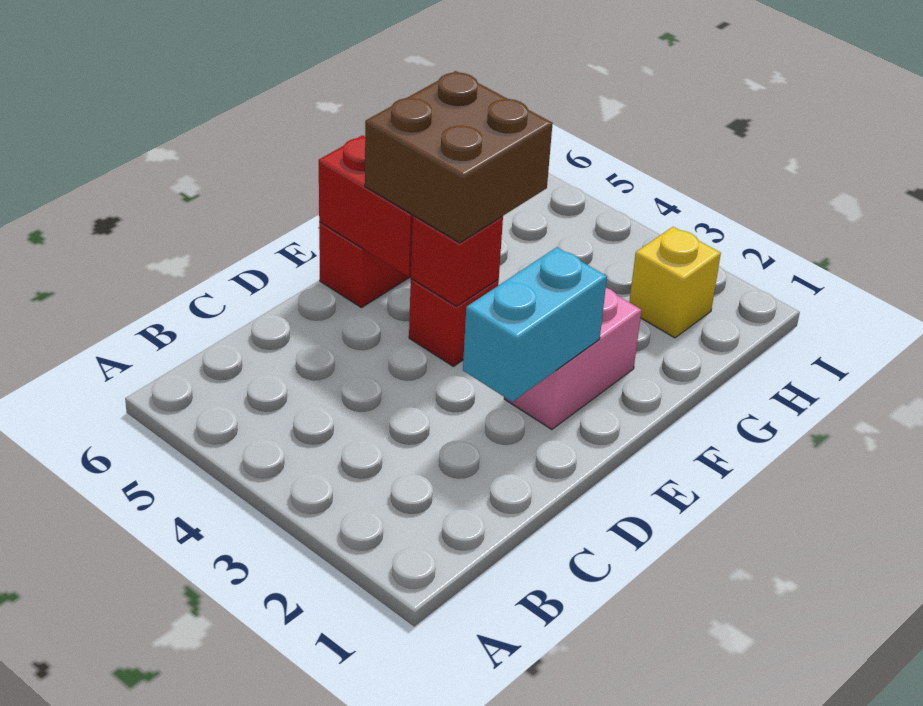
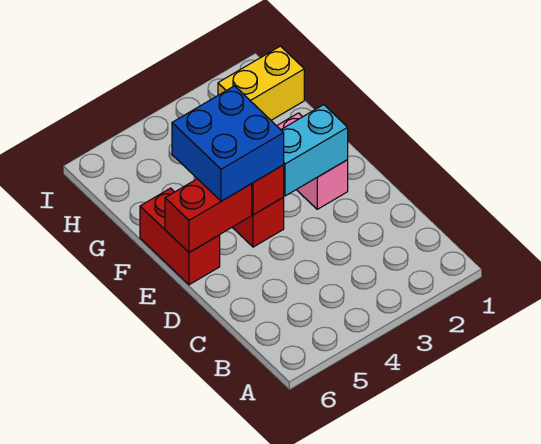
cyan 1x2 brick [463,247,607,402] -> cyan 1x2 brick turned to [281,105,348,196]
brown 2x2 brick [365,71,553,243] -> blue 2x2 brick [172,86,284,201]
yellow 1x1 brick [629,227,721,338] -> yellow 1x2 brick [218,46,304,120]

